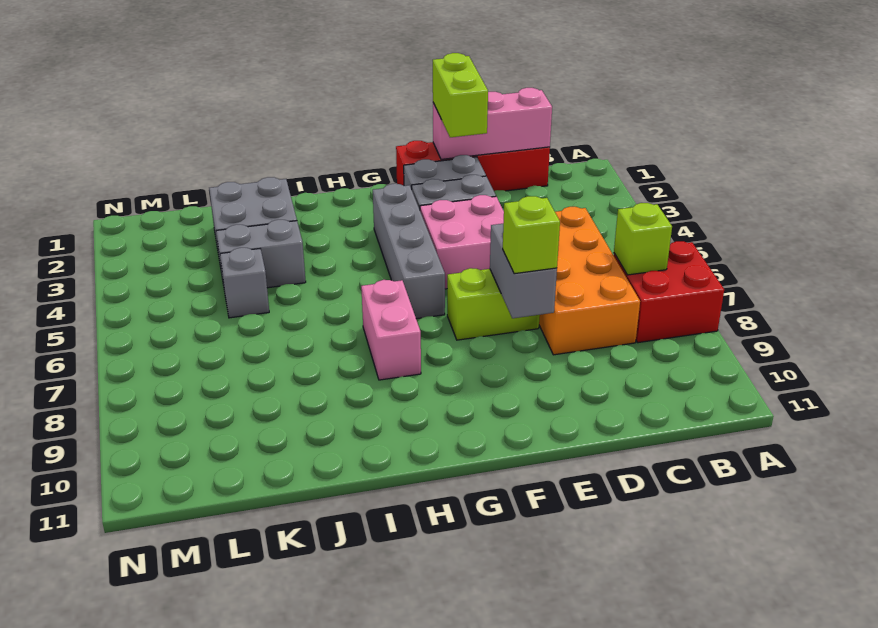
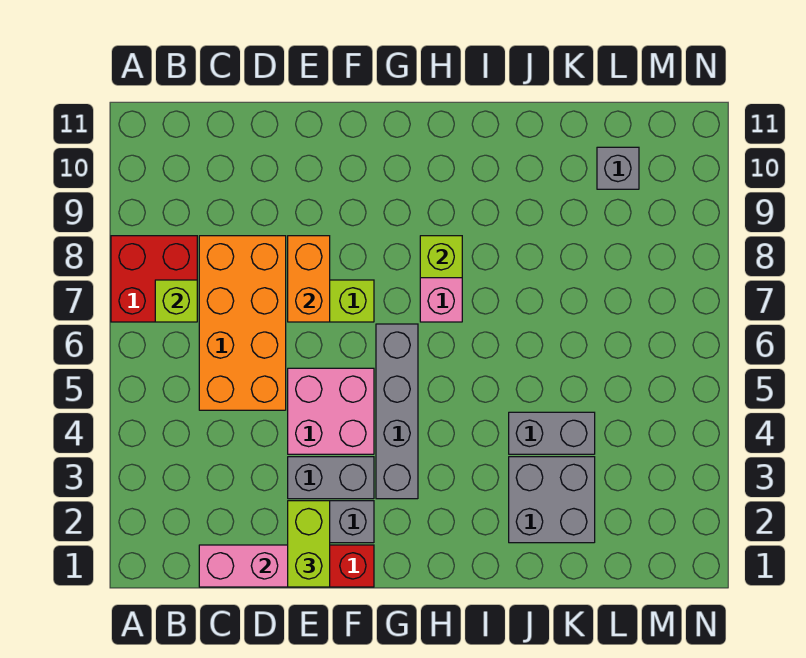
grey 1x2 brick [490,224,557,318] -> orange 1x2 brick [288,236,330,322]
lime 1x1 brick [503,196,560,274] -> lime 1x1 brick moved to [420,236,462,278]
grey 1x1 brick [220,248,269,318] -> grey 1x1 brick moved to [597,147,639,189]

